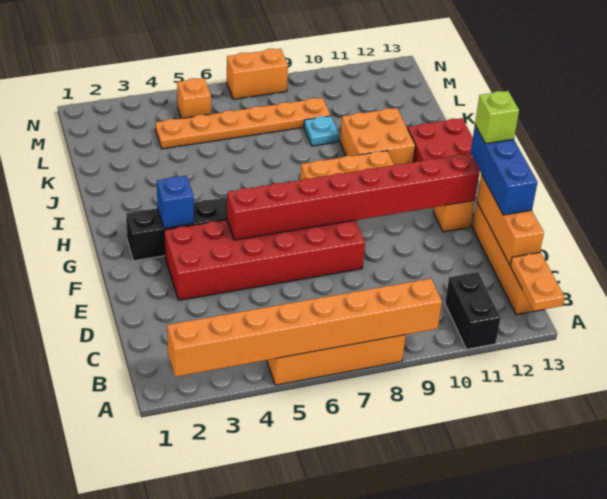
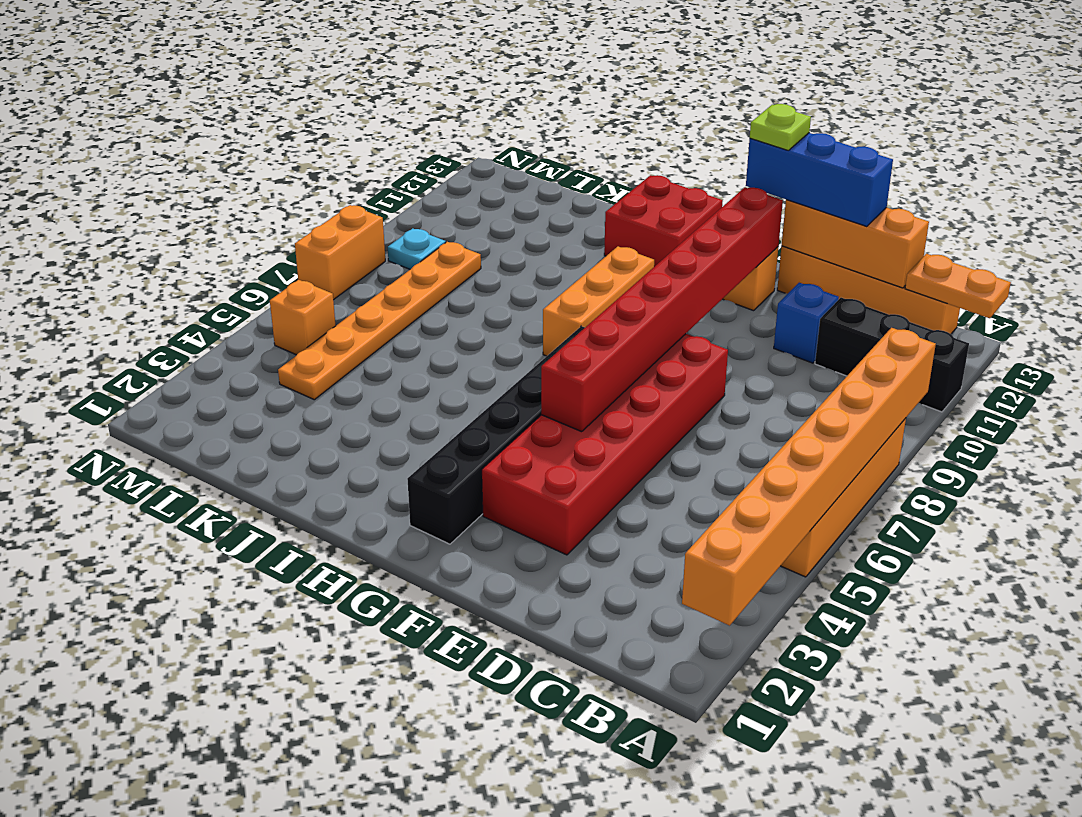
black 1x2 brick [445,272,501,349] -> black 1x3 brick [815,298,969,412]
lime 1x1 brick [475,91,519,144] -> lime 1x1 plate [750,104,811,151]
blue 1x1 brick [157,176,194,229] -> blue 1x1 brick moved to [774,283,839,363]
orange 2x2 brick [340,108,415,165] -> none
cyan 1x1 plate [304,116,339,146] -> cyan 1x1 plate moved to [388,228,446,269]

